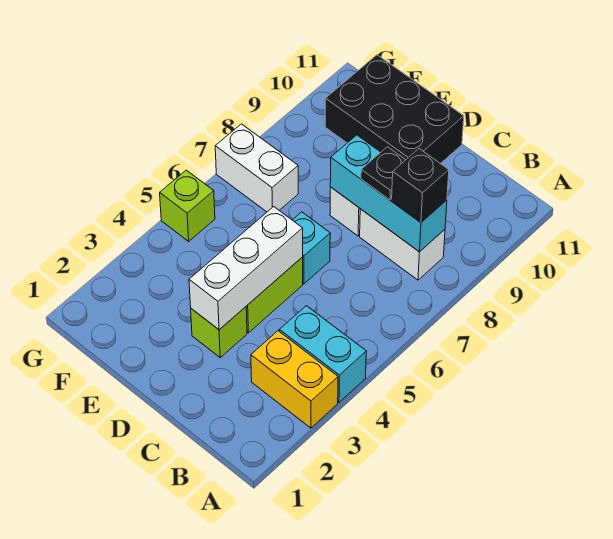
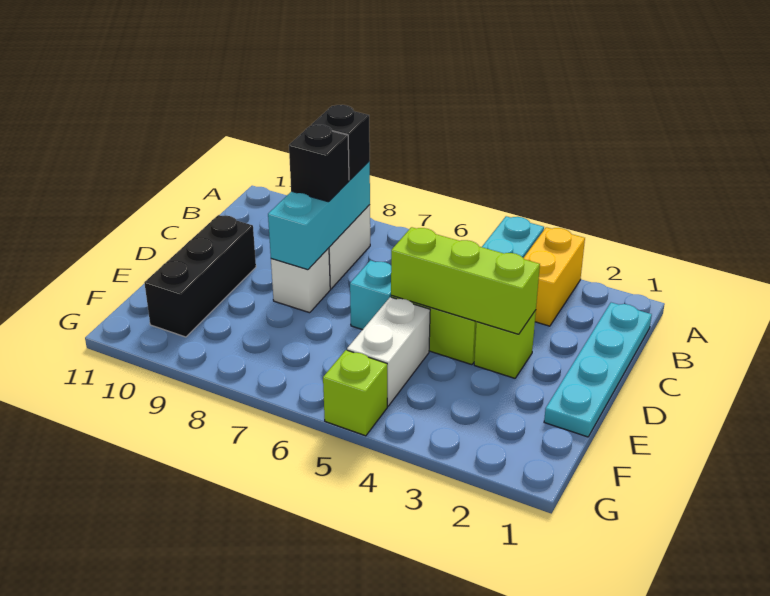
none -> cyan 1x4 plate [544,303,652,437]
black 1x1 plate [361,147,405,200] -> black 1x1 brick [289,125,349,202]
white 1x3 brick [189,207,303,330] -> lime 1x3 brick [391,227,540,334]
black 2x3 brick [325,55,464,164] -> black 1x3 brick [144,215,256,337]
white 1x2 brick [215,124,298,212] -> white 1x2 brick moved to [347,297,430,406]

